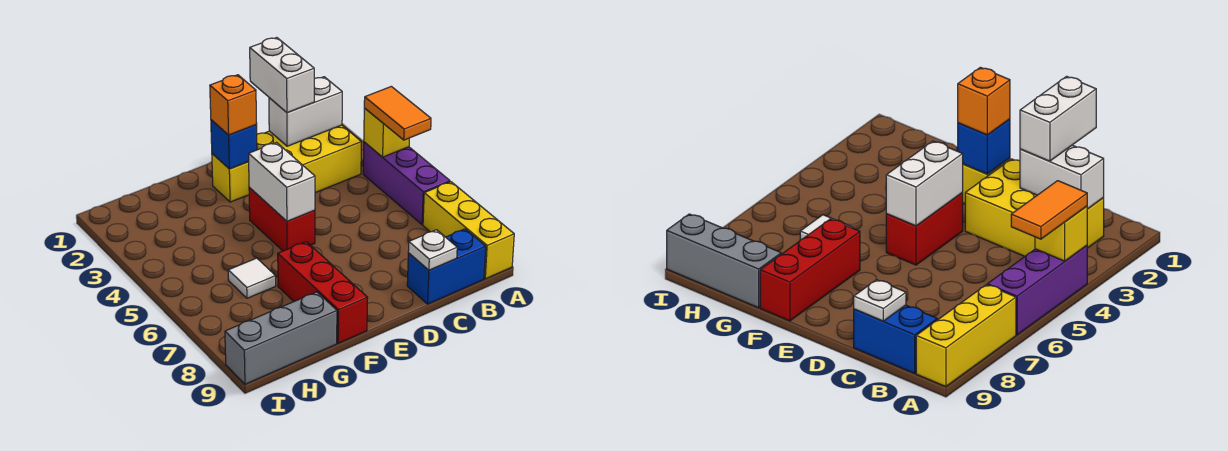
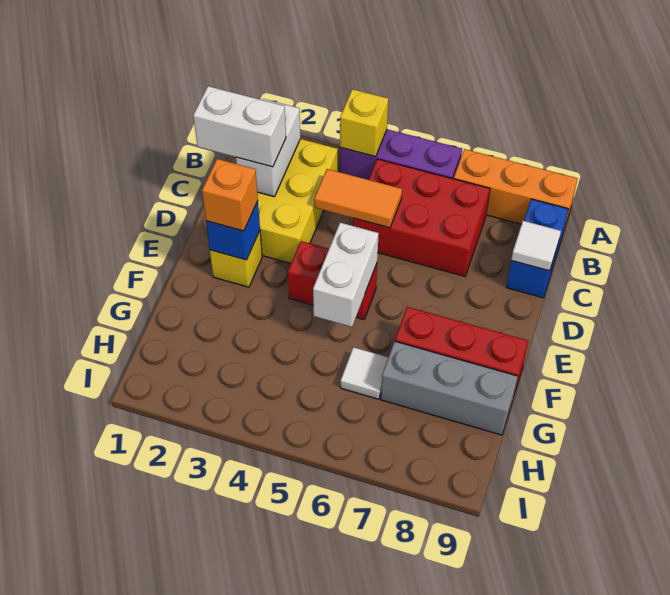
orange 1x2 tile [364,86,431,140] -> orange 1x2 tile moved to [314,169,402,228]
yellow 1x3 brick [423,182,514,279] -> orange 1x3 brick [454,149,578,232]
none -> red 2x3 brick [353,159,490,276]
white 1x1 plate [408,230,457,270] -> white 1x1 tile [511,221,561,271]
white 1x2 brick [249,143,315,221] -> white 1x2 brick turned to [313,223,379,327]
grey 1x3 brick [225,292,337,384] -> grey 1x3 brick turned to [381,341,518,435]

